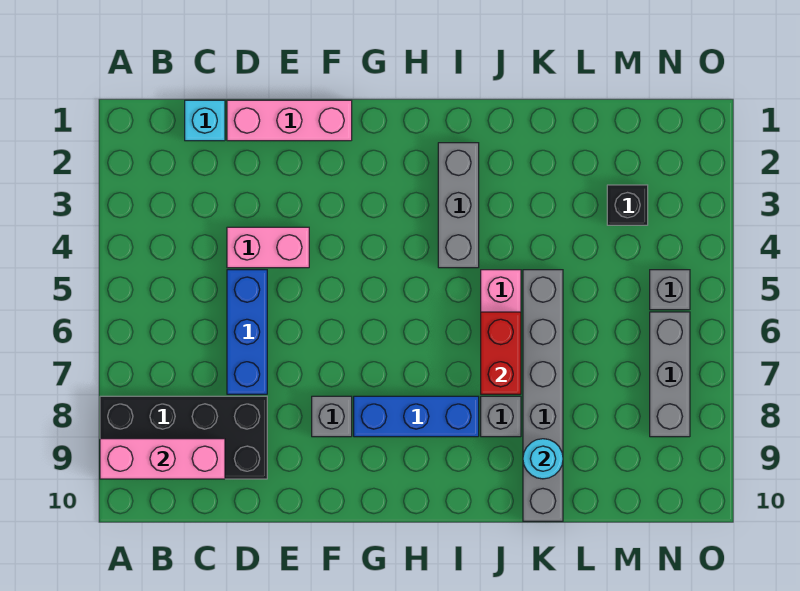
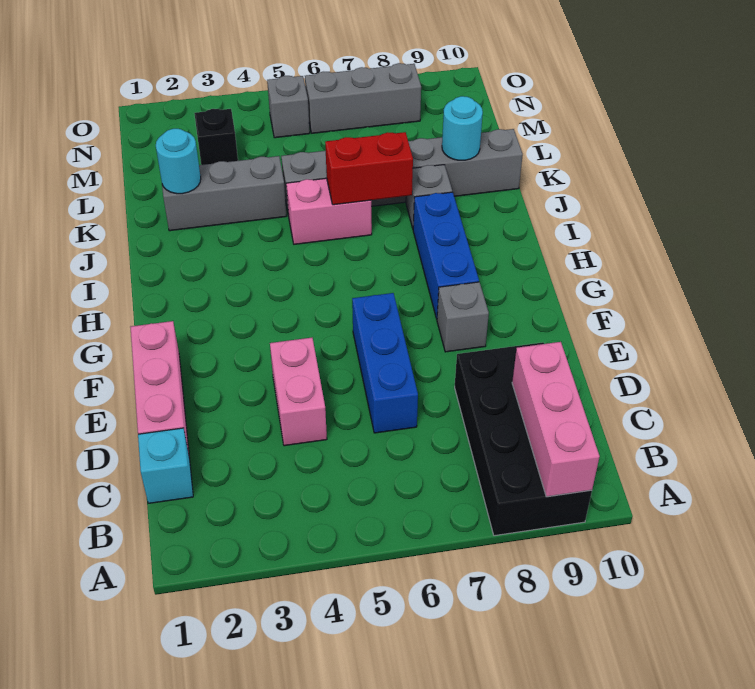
blue 1x3 brick [227,270,267,394] -> blue 1x3 brick turned to [352,293,418,433]
grey 1x3 brick [438,143,479,268] -> grey 1x3 brick moved to [162,156,287,231]
none -> cyan 1x1 round brick [156,129,201,194]

